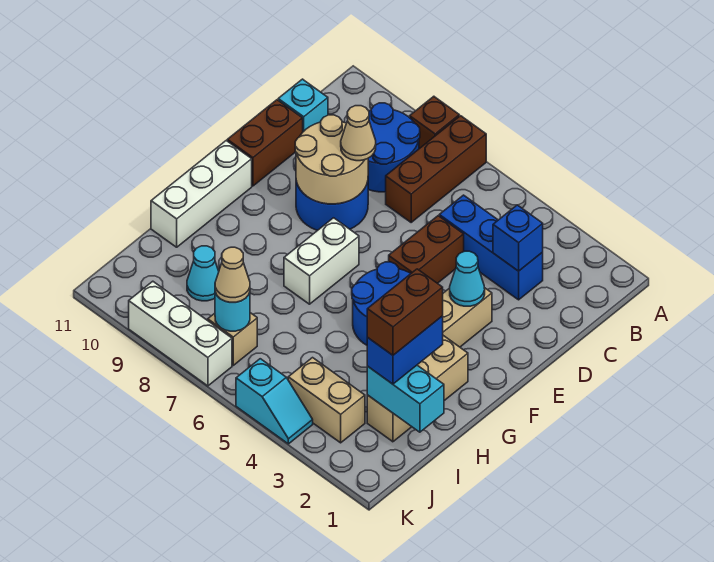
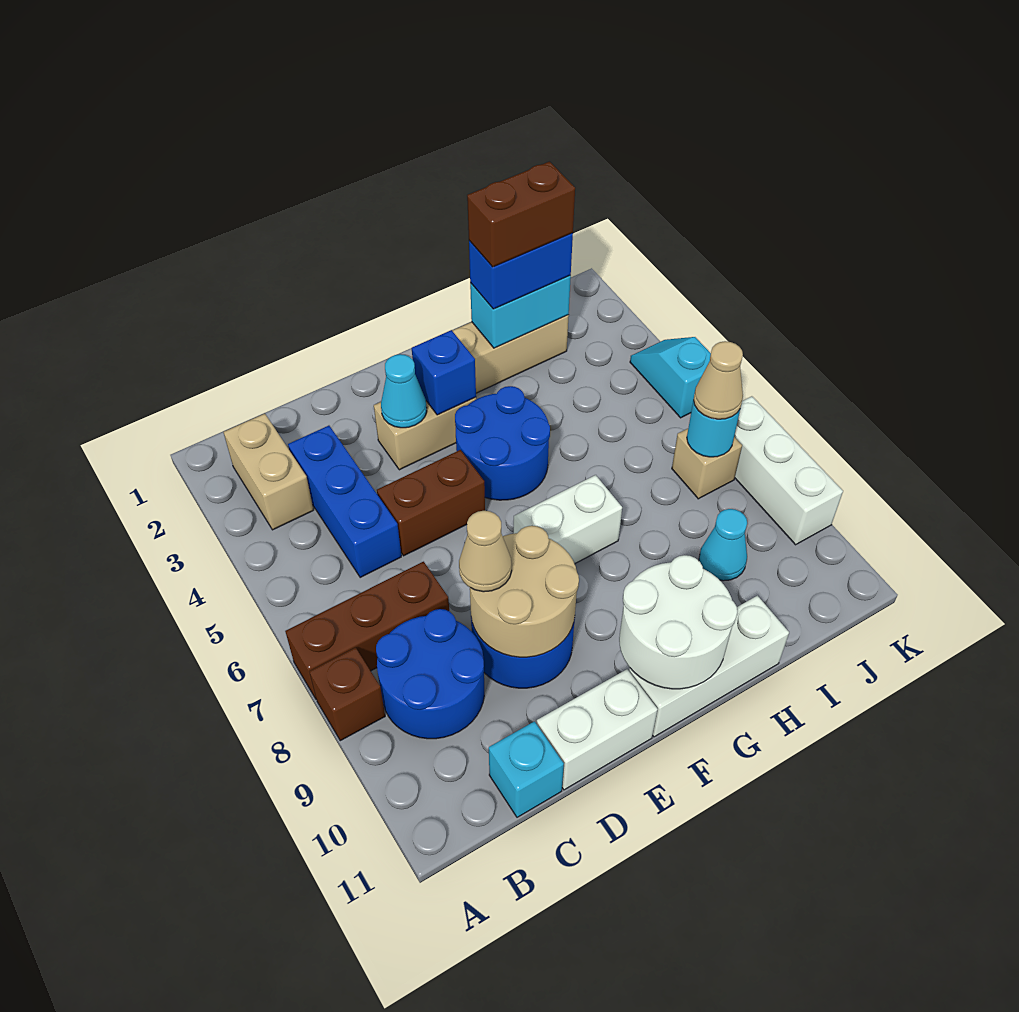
blue 1x1 brick [493,205,543,271] -> blue 1x1 brick moved to [412,330,476,415]
brown 1x2 brick [227,100,303,186] -> white 1x2 brick [537,669,658,790]
none -> white 2x2 round brick [619,555,737,689]
cyan 1x2 brick [367,365,444,432] -> cyan 1x2 brick turned to [470,276,571,348]
tan 1x2 brick [288,358,365,443] -> tan 1x2 brick moved to [224,414,313,530]

